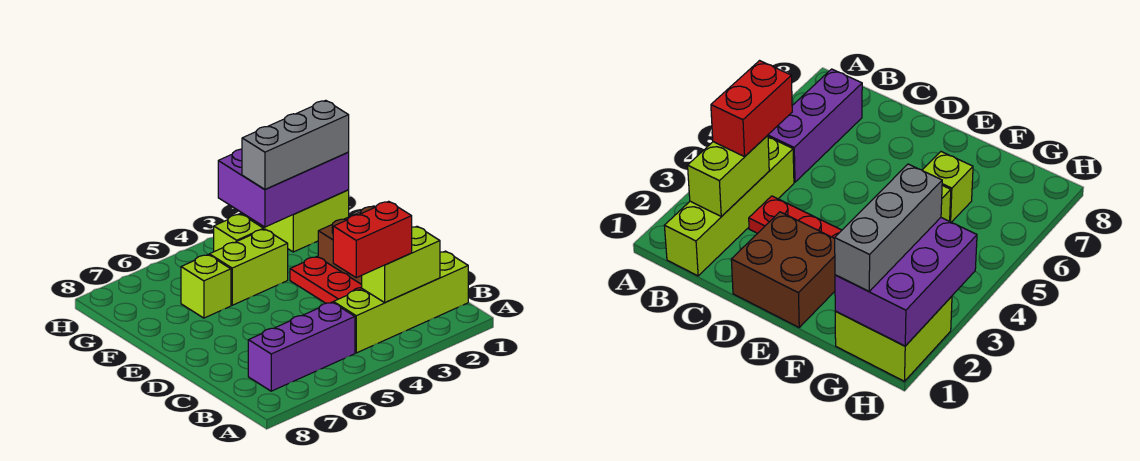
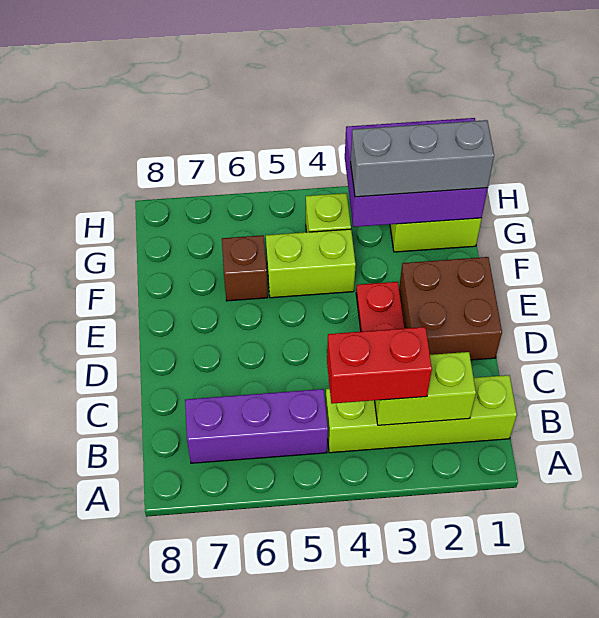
lime 1x1 brick [181,255,231,318] -> brown 1x1 brick [222,235,268,301]

